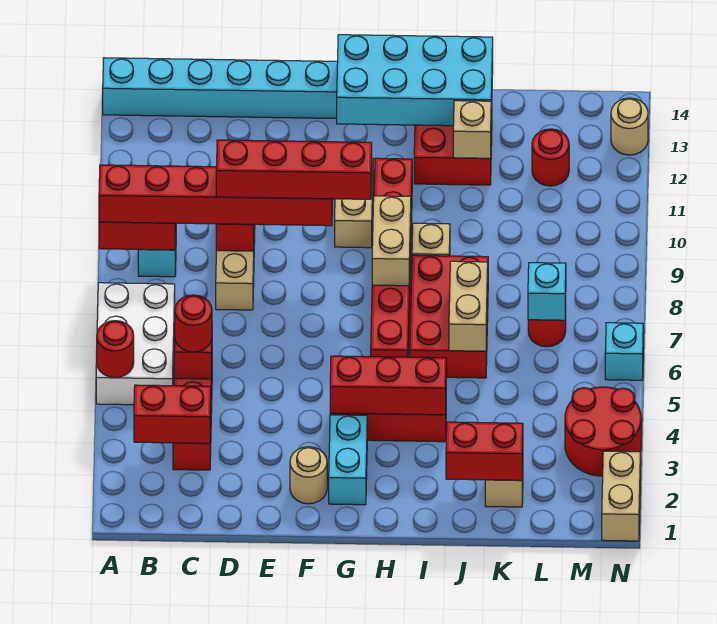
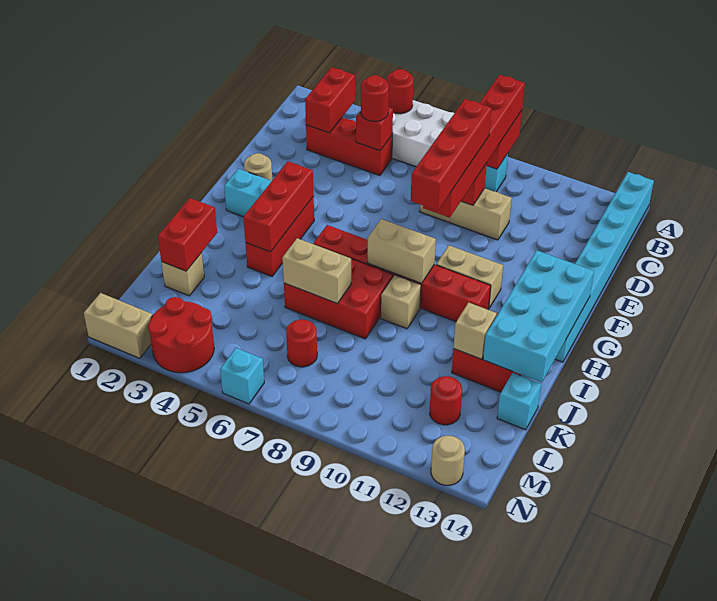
cyan 1x1 brick [528,263,566,320] -> cyan 1x1 brick moved to [497,373,541,430]

